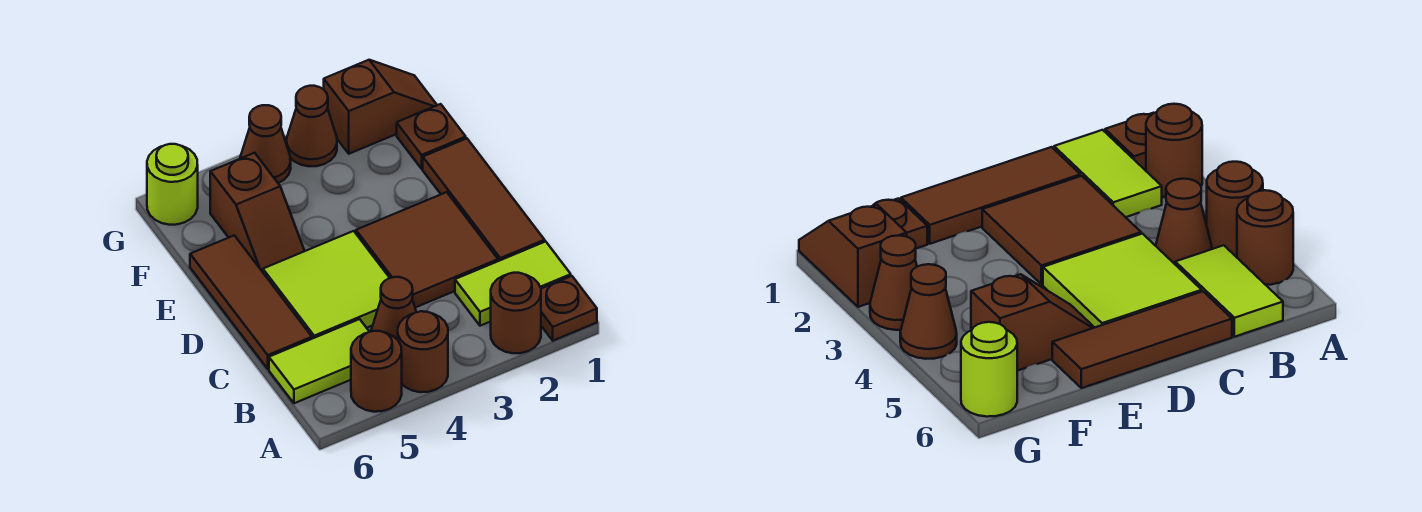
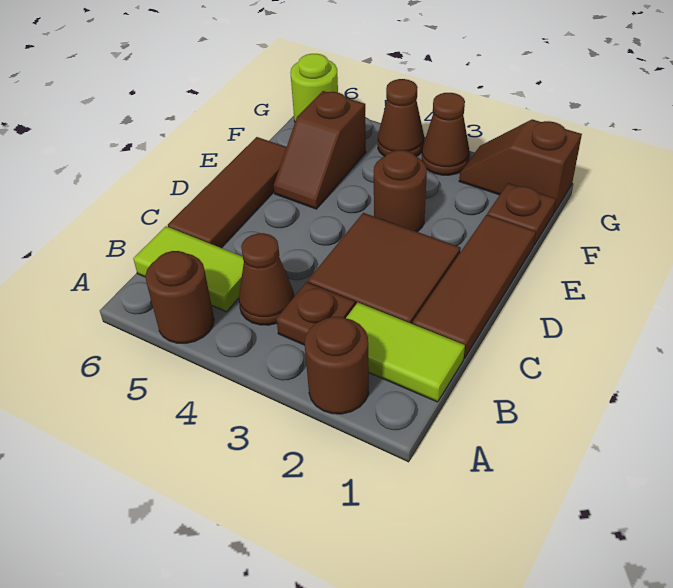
brown 1x1 plate [541,276,597,341] -> brown 1x1 plate moved to [276,282,355,345]
brown 1x1 round brick [398,311,448,392] -> brown 1x1 round brick moved to [374,150,427,232]
lime 2x2 tile [263,231,389,339] -> none
brown 1x2 slope [324,60,437,154] -> brown 1x2 slope turned to [459,119,582,212]

